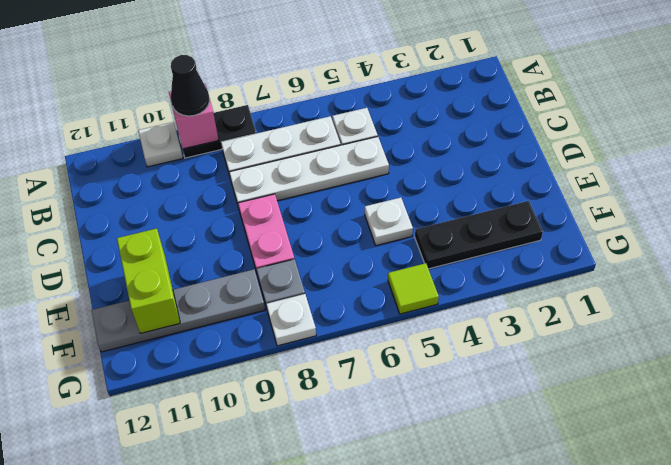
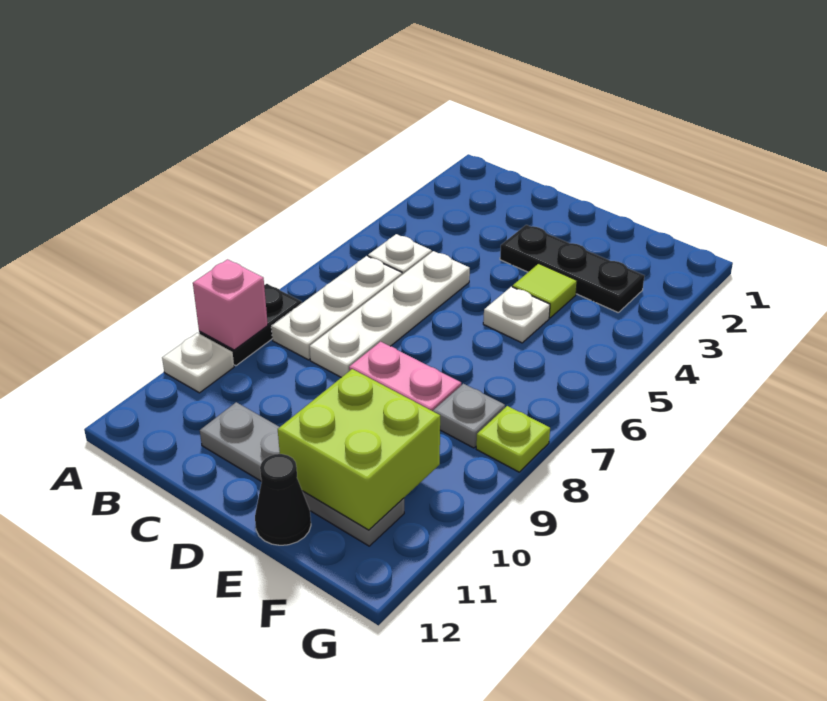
black 1x1 cone [171,55,210,116] -> black 1x1 cone moved to [255,454,311,545]
lime 1x2 brick [117,228,180,333] -> lime 2x2 brick [278,369,440,530]
black 1x3 plate [415,201,543,269] -> black 1x3 plate turned to [500,225,644,313]
grey 1x4 plate [92,269,265,352] -> grey 1x4 plate turned to [200,402,404,546]
lime 1x1 tile [388,263,439,314] -> lime 1x1 tile moved to [513,264,577,318]
white 1x1 plate [266,294,316,346] -> lime 1x1 plate [476,406,550,472]

